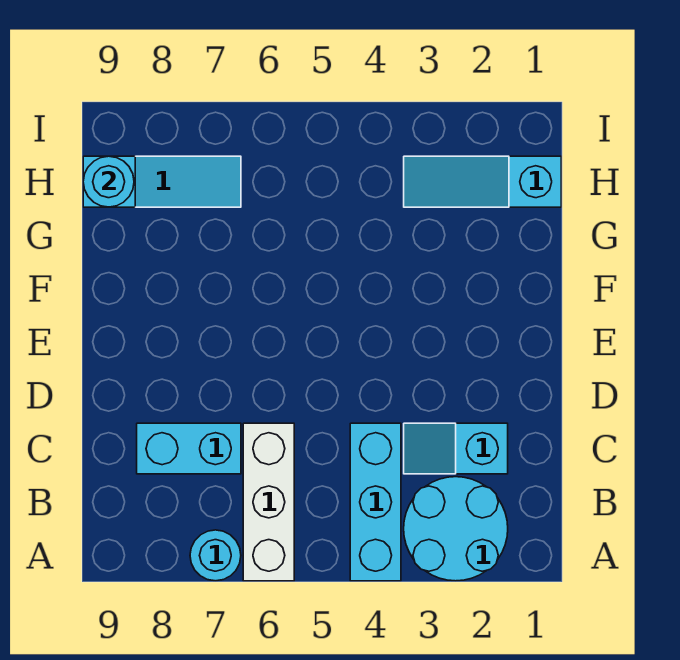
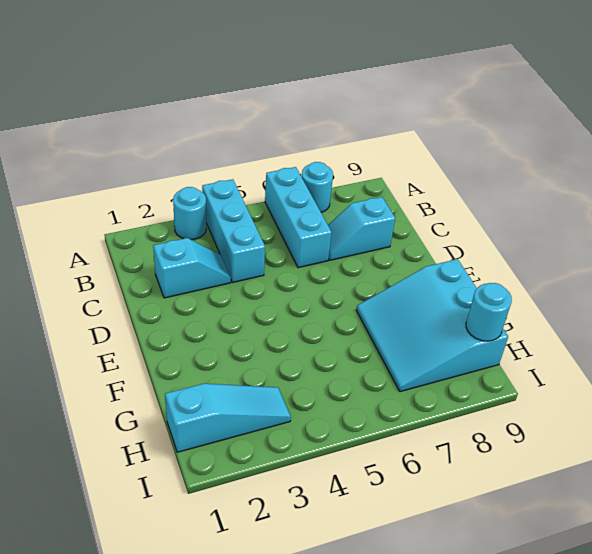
cyan 2x2 round brick [404,477,508,581] -> cyan 1x1 round brick [173,187,206,240]
white 1x3 brick [243,423,294,581] -> cyan 1x3 brick [265,167,332,268]
cyan 1x2 brick [137,423,241,474] -> cyan 1x2 slope [328,197,395,260]
cyan 1x3 slope [83,156,241,207] -> cyan 3x3 slope [357,259,508,392]

